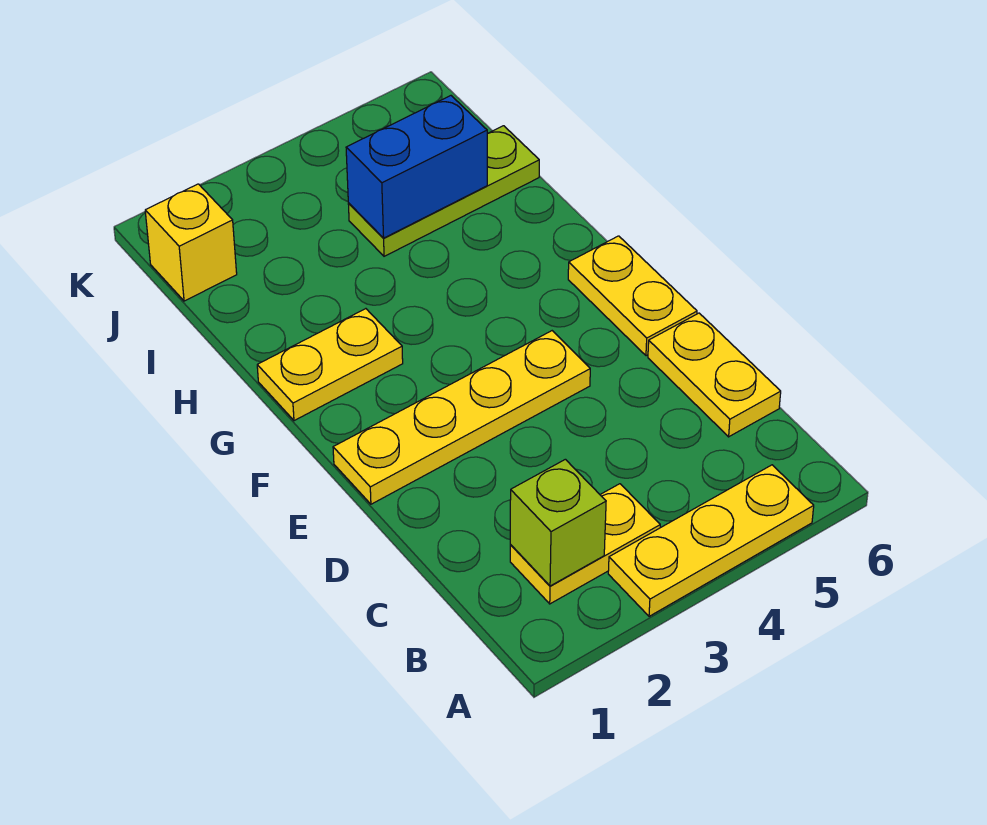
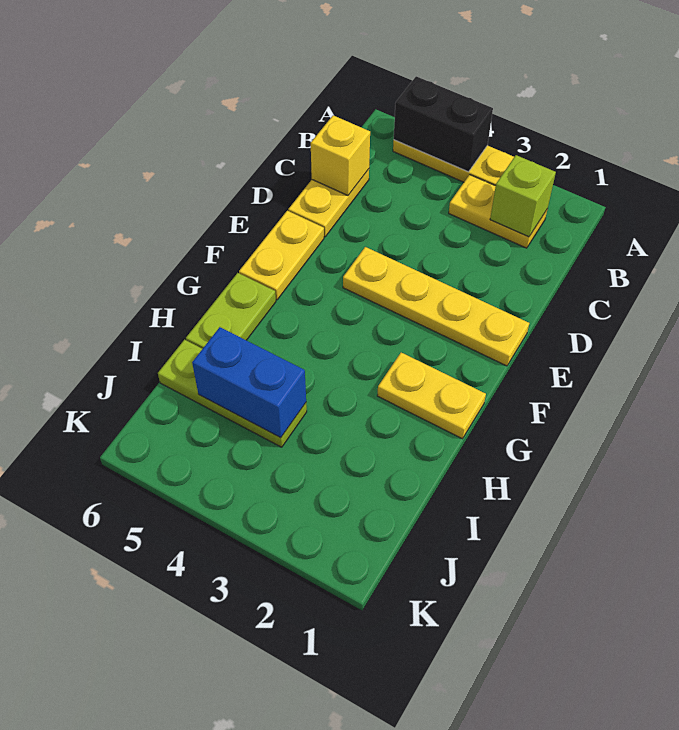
none -> black 1x2 brick [394,76,493,172]
none -> lime 1x2 plate [186,273,276,349]
yellow 1x1 brick [145,184,237,301] -> yellow 1x1 brick moved to [311,115,370,195]

